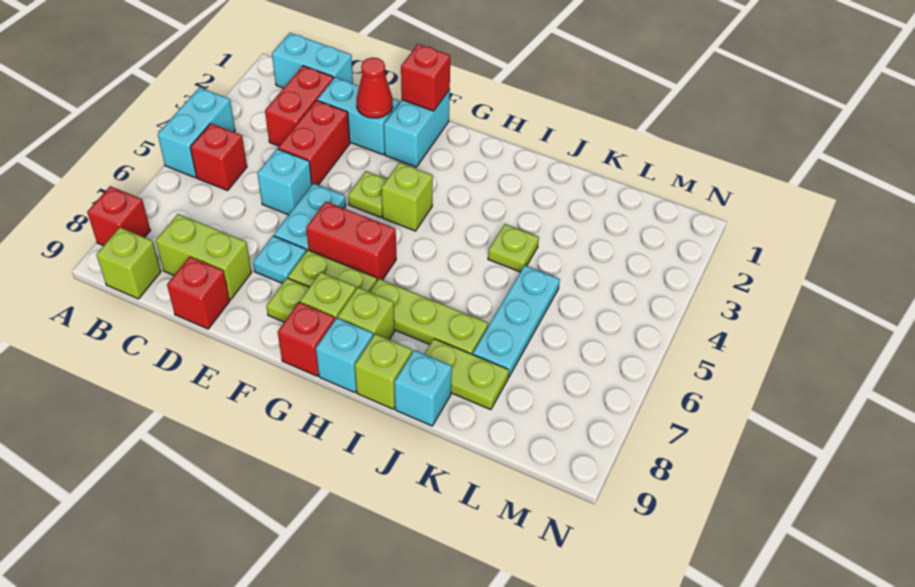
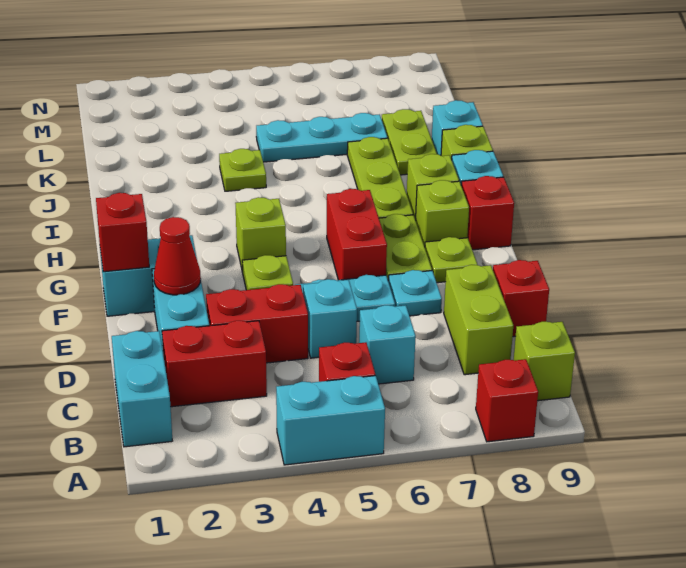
none -> cyan 1x1 brick [359,305,416,384]

